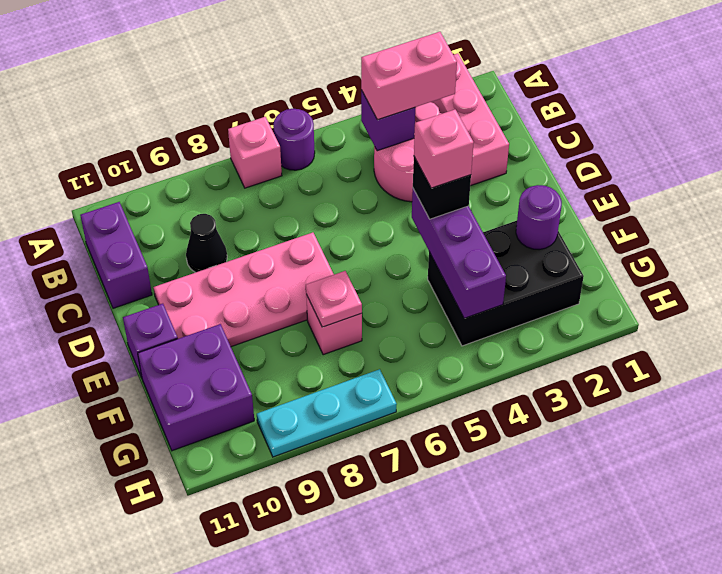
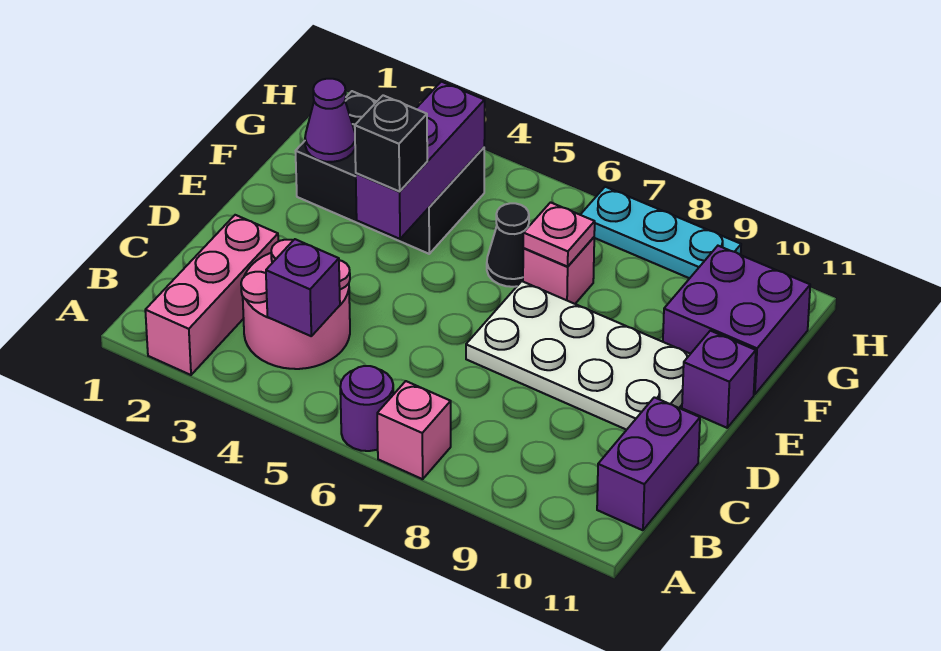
pink 1x2 brick [361,32,457,120] -> none
black 1x1 cone [186,214,227,273] -> black 1x1 cone moved to [487,203,529,287]
pink 2x4 plate [153,232,334,347] -> white 2x4 plate [466,281,690,430]
pink 1x1 brick [414,110,474,188] -> none
purple 1x1 round brick [516,185,562,250] -> purple 1x1 cone [305,79,355,162]

